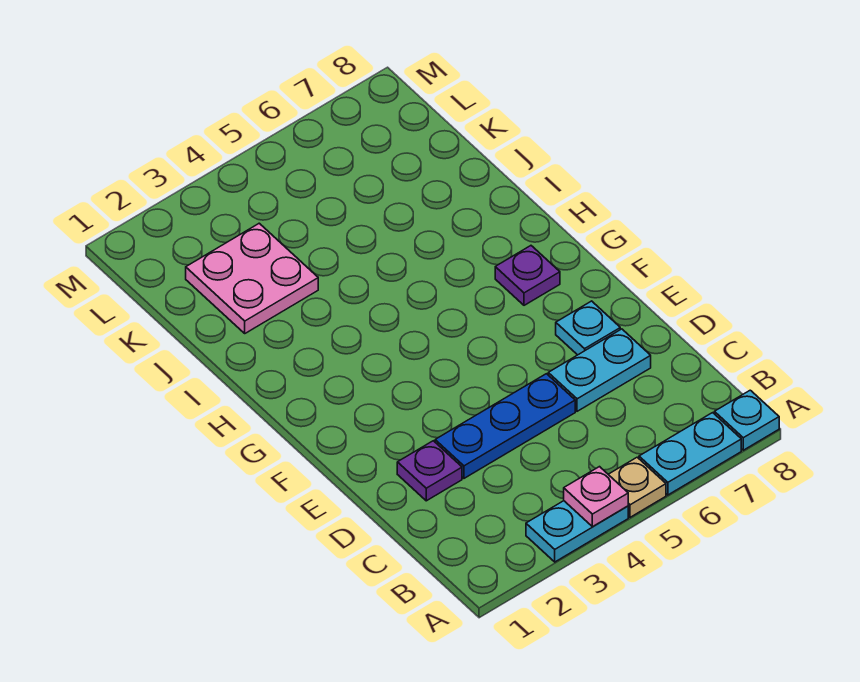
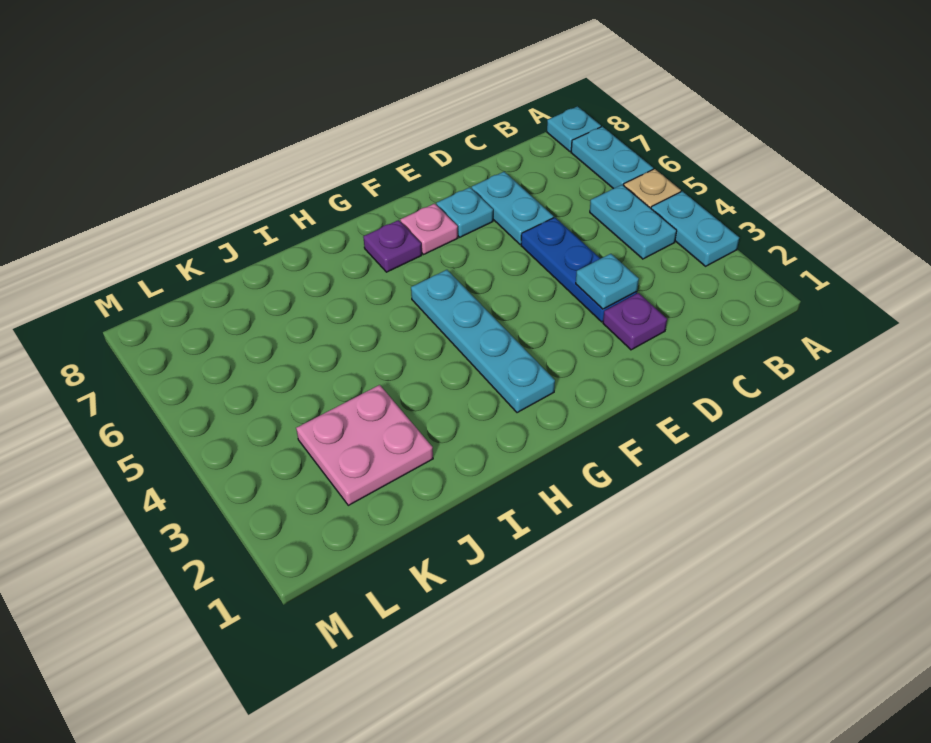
pink 1x1 plate [564,467,628,527] -> pink 1x1 plate moved to [400,204,458,254]
none -> cyan 1x2 plate [590,185,677,259]
none -> cyan 1x1 plate [576,254,639,309]
none -> cyan 1x4 plate [411,270,555,413]

